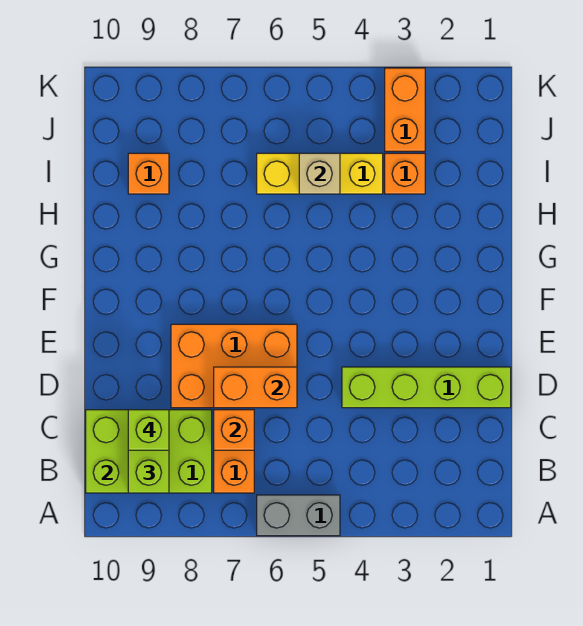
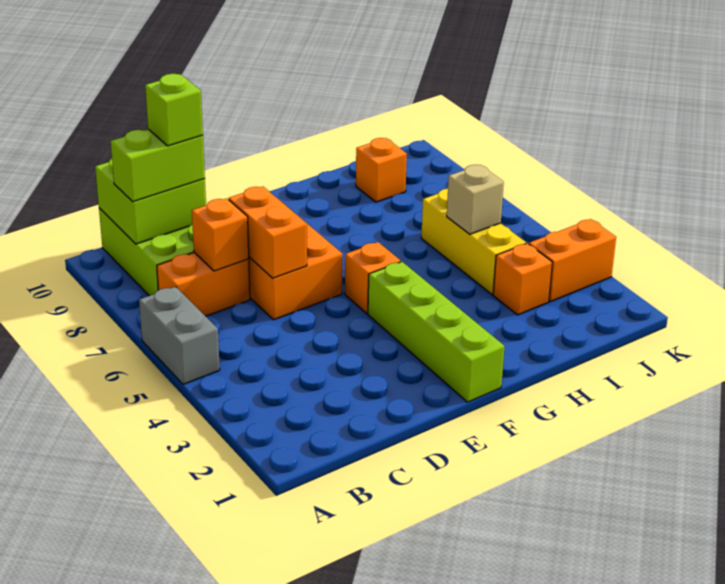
lime 1x4 brick [342,367,511,408] -> lime 1x4 brick moved to [368,262,505,402]
none -> orange 1x1 brick [345,242,401,314]

